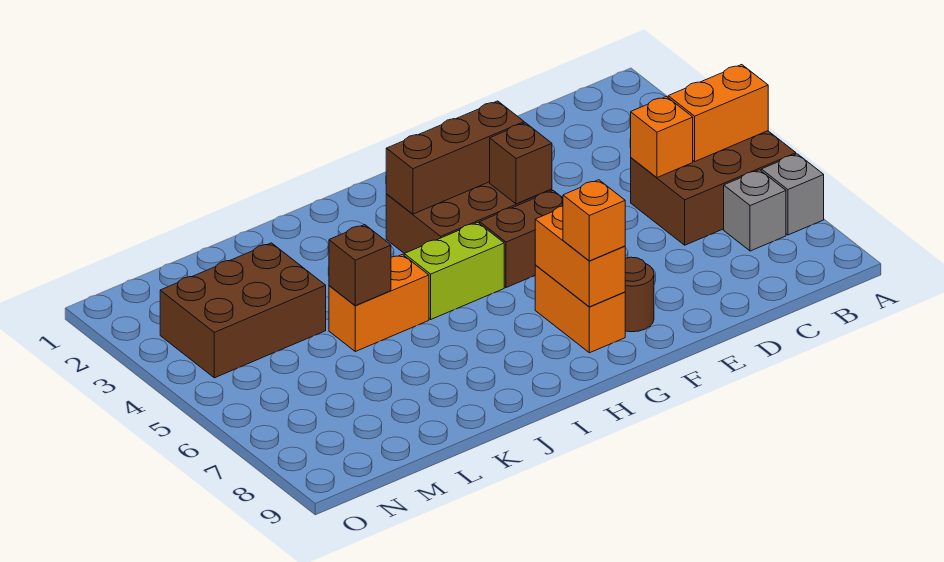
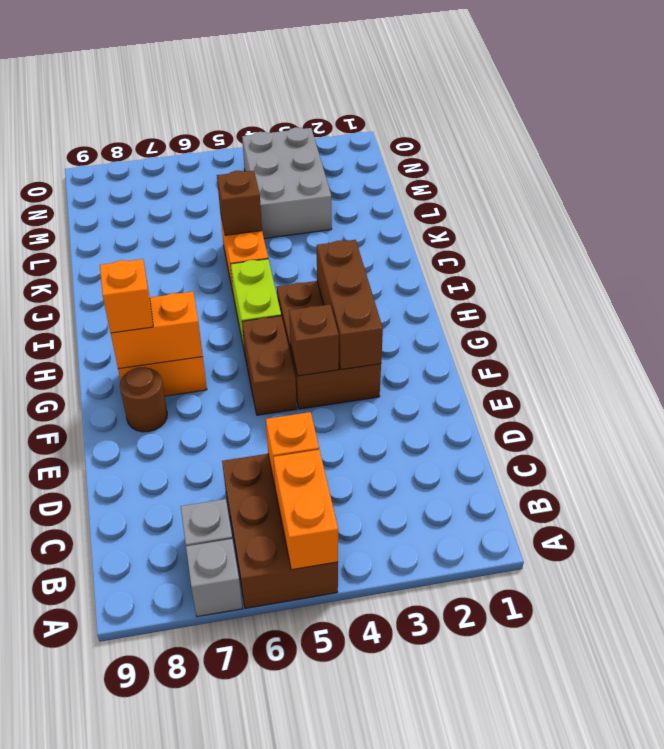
brown 2x3 brick [160,243,326,378] -> grey 2x3 brick [242,127,332,238]

